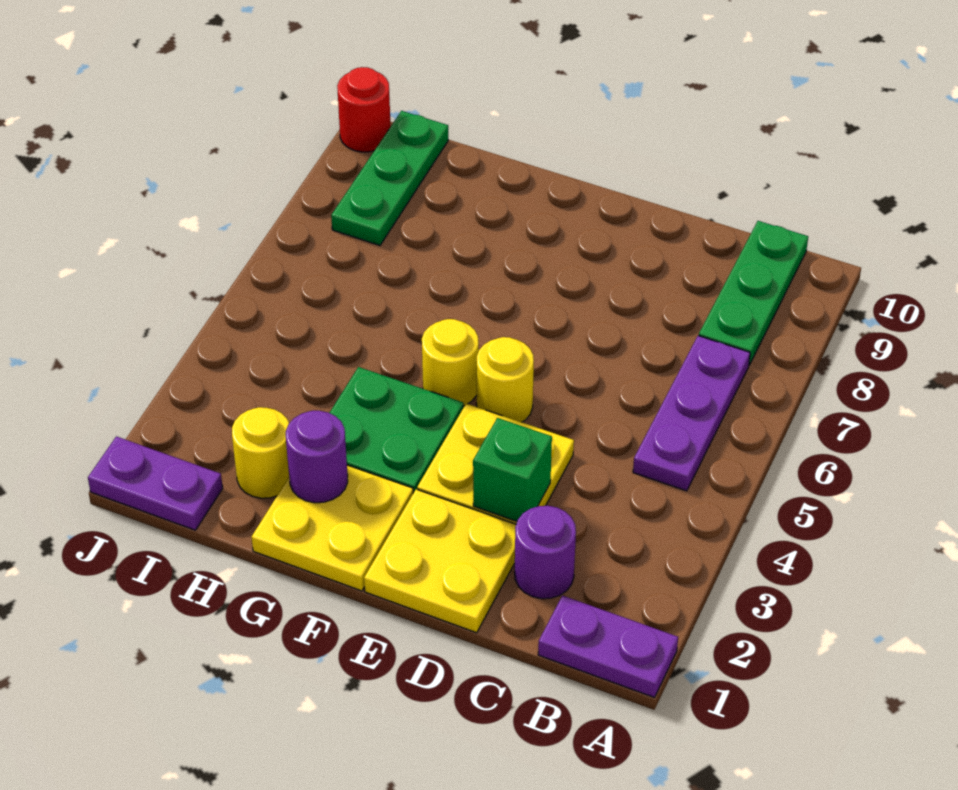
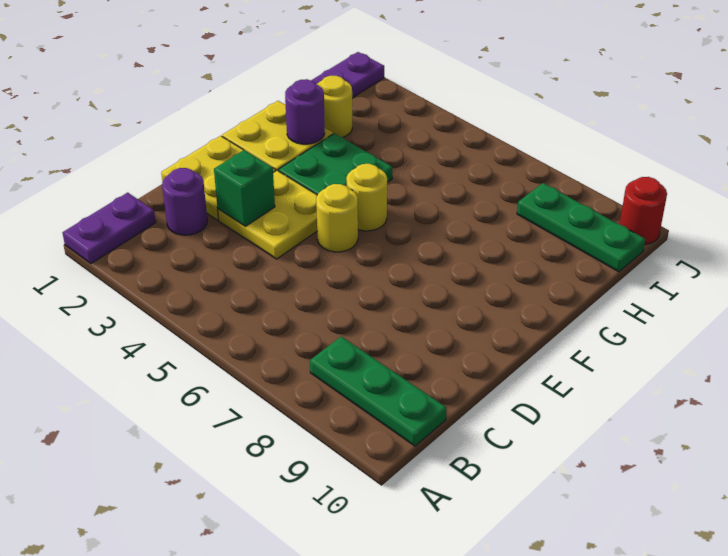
purple 1x3 plate [633,336,750,491] -> none

